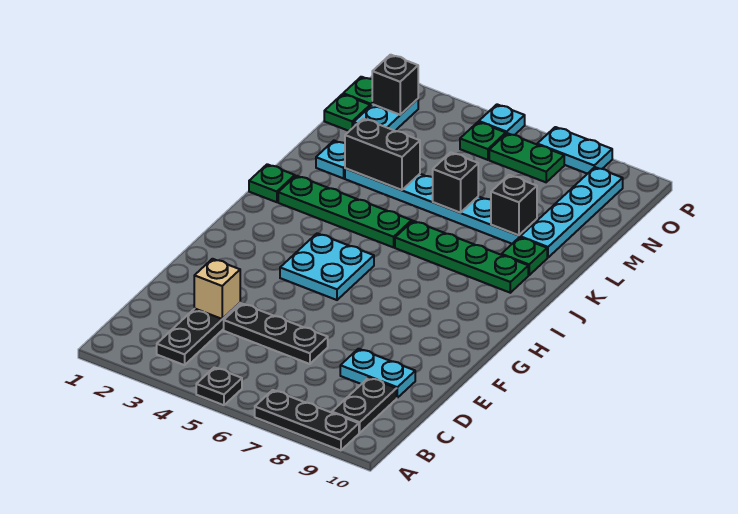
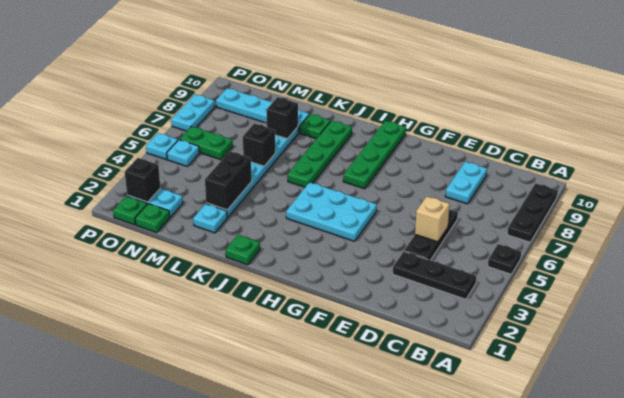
black 1x2 plate [332,378,397,433] -> none
tan 1x1 brick [194,259,240,319] -> tan 1x1 brick moved to [415,196,450,242]
cyan 2x2 plate [280,233,374,300] -> cyan 2x3 plate [286,182,377,241]
green 1x4 plate [278,176,412,247] -> green 1x4 plate moved to [343,121,406,189]
green 1x1 plate [460,122,506,160] -> cyan 1x1 plate [167,140,199,167]
green 1x2 plate [489,133,564,182] -> green 1x2 plate turned to [180,126,233,160]

